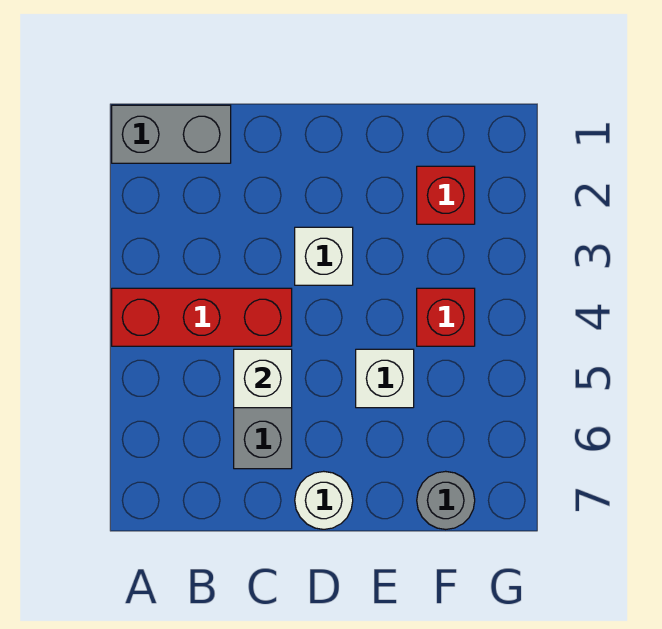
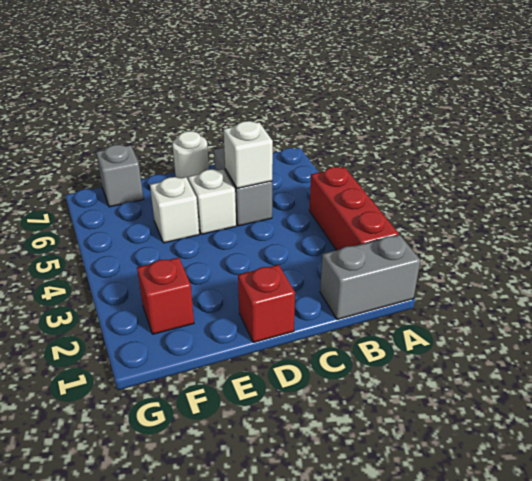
red 1x3 brick [112,288,292,346] -> red 1x3 brick turned to [309,167,399,250]
white 1x1 brick [295,227,353,285] -> white 1x1 brick moved to [188,169,236,234]
red 1x1 brick [417,288,475,346] -> red 1x1 brick moved to [238,265,295,342]
grey 1x1 round brick [417,471,475,529] -> grey 1x1 brick [96,145,143,207]

